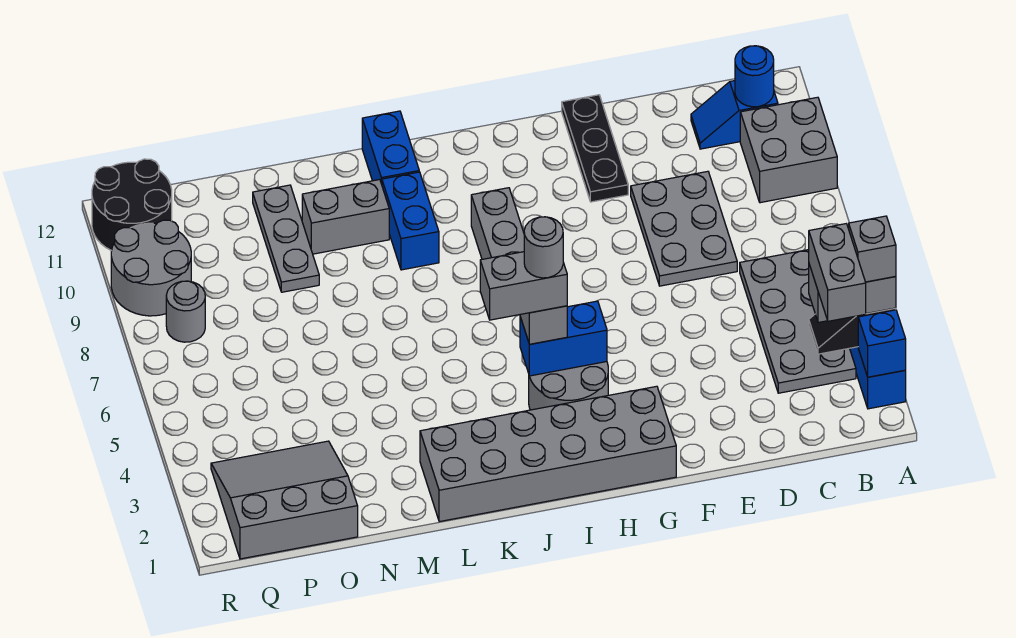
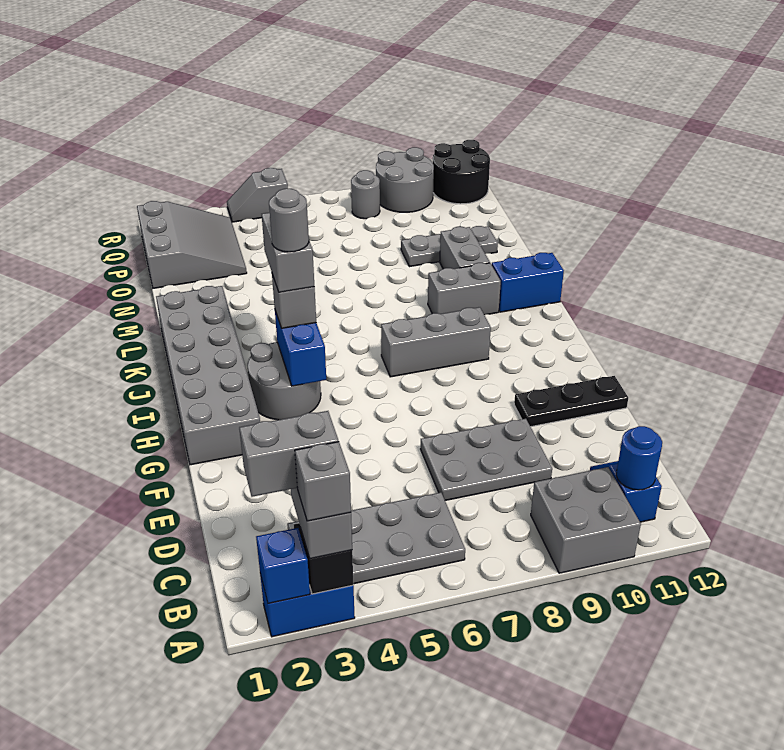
blue 1x2 brick [382,172,439,270] -> grey 1x2 brick [428,263,501,315]
none -> grey 1x2 slope [227,168,288,222]

